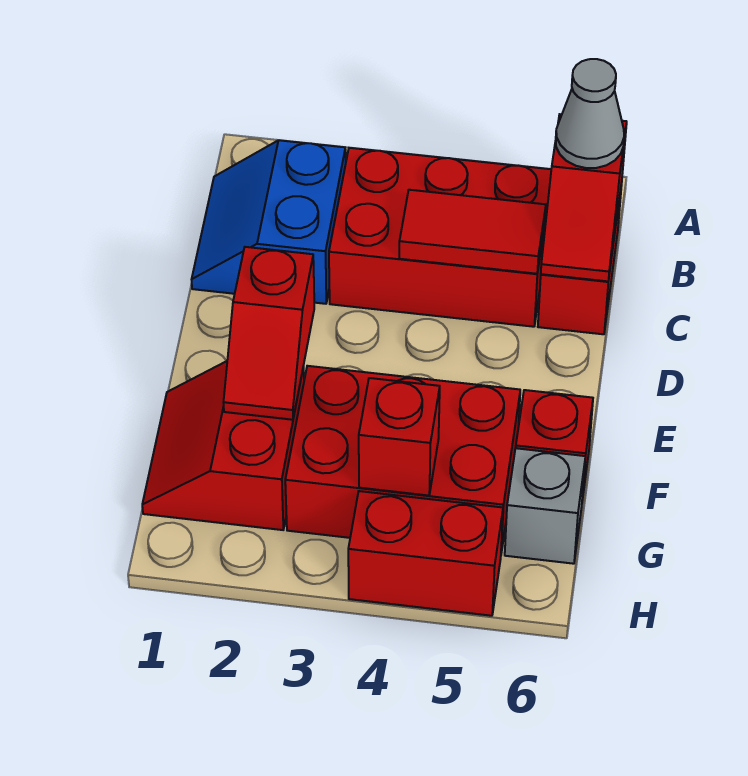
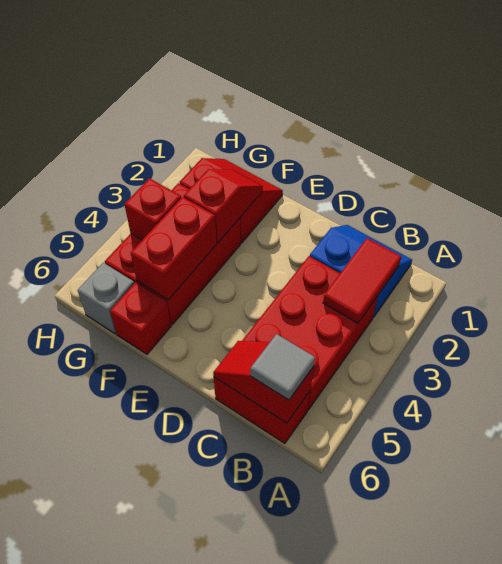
grey 1x1 cone [556,59,624,168] -> grey 1x1 tile [250,334,315,400]
red 1x2 tile [399,190,546,274] -> red 1x2 tile moved to [323,238,402,323]
red 1x2 slope [224,247,314,420] -> red 1x2 slope turned to [184,169,263,243]
red 1x2 brick [348,491,503,616] -> red 1x2 brick moved to [131,197,217,300]

